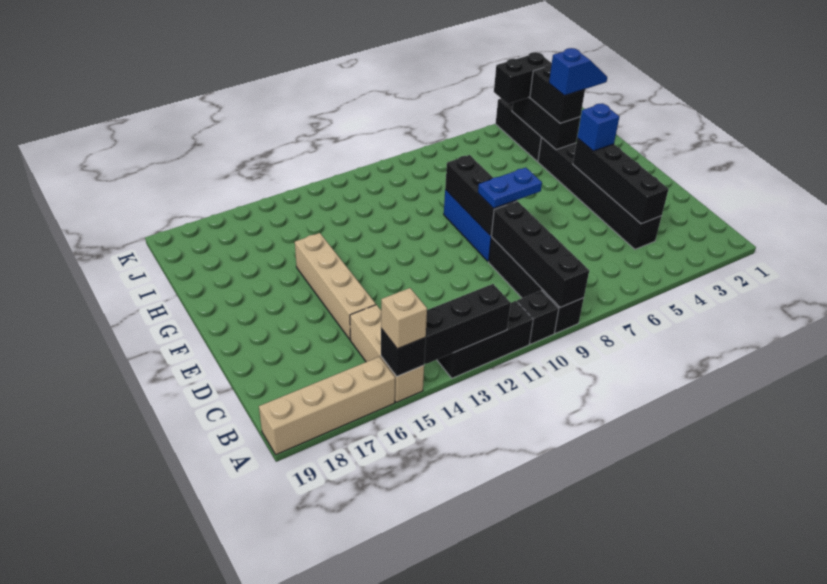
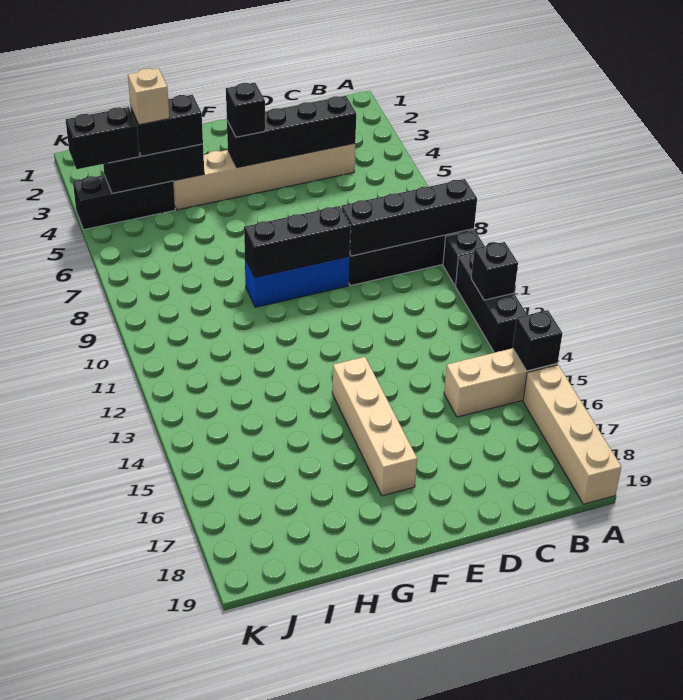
black 1x3 brick [424,284,511,364] -> black 1x1 brick [471,242,518,300]
tan 1x1 brick [381,288,427,349] -> tan 1x1 brick moved to [128,68,169,125]
black 1x6 brick [538,138,662,249] -> tan 1x6 brick [173,143,355,210]
tan 1x4 brick [295,233,376,340] -> tan 1x4 brick turned to [332,357,417,496]
blue 1x2 plate [478,168,542,208] -> none
blue 1x1 brick [577,103,619,151] -> black 1x1 brick [226,83,265,137]
blue 1x2 slope [549,48,607,96] -> none
black 1x2 brick [494,52,552,104] -> black 1x2 brick turned to [66,107,139,169]

